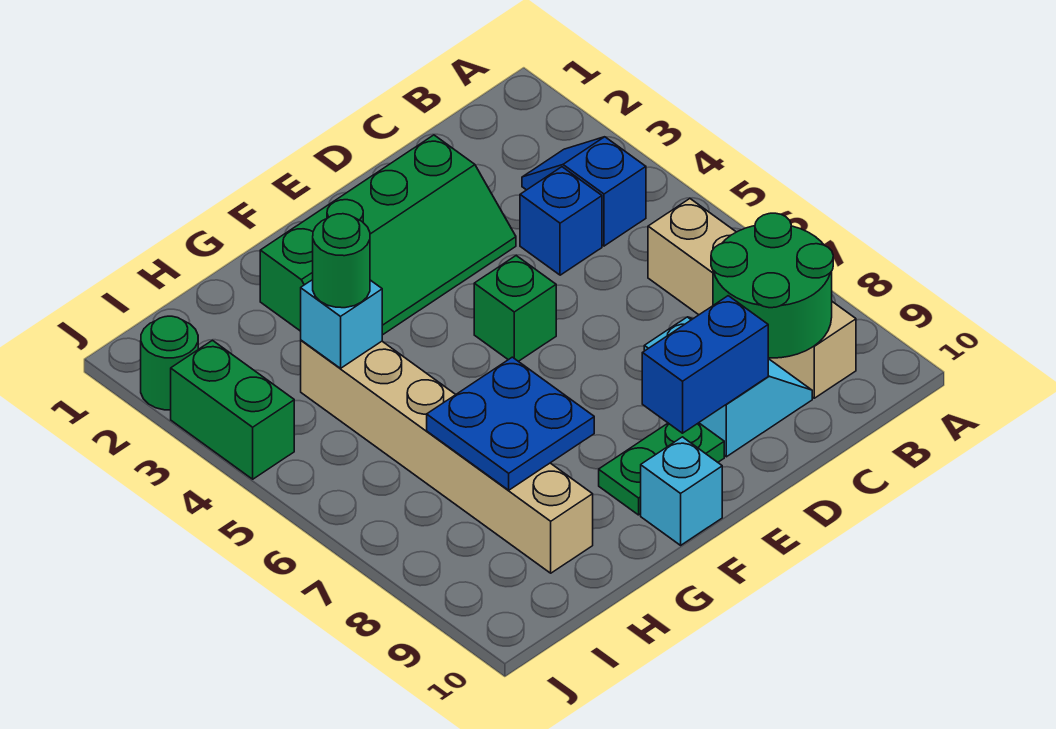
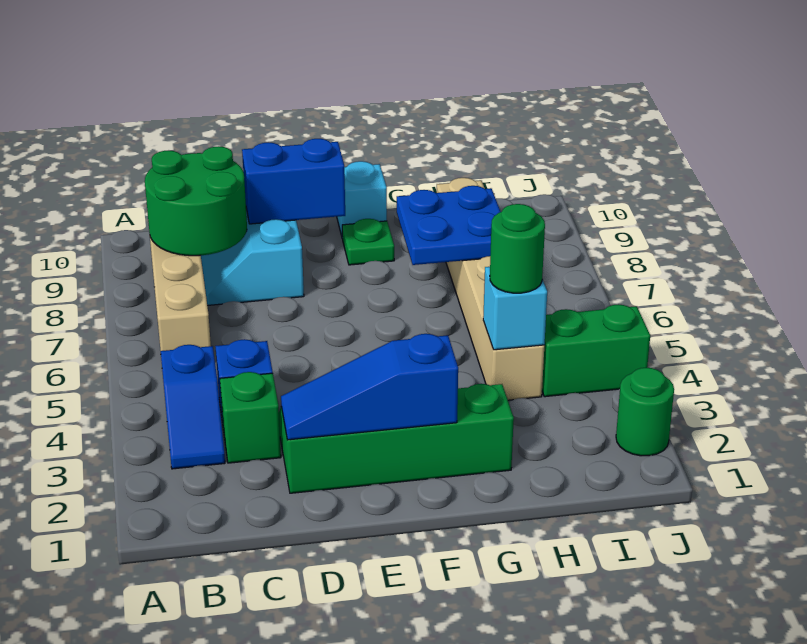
none -> blue 1x3 slope [281,334,458,440]
green 1x1 brick [474,256,556,361] -> green 1x1 brick moved to [220,372,281,463]
green 1x2 plate [599,423,724,515] -> green 1x1 plate [342,219,394,265]
green 1x2 brick [171,340,294,479] -> green 1x2 brick turned to [542,304,650,397]

